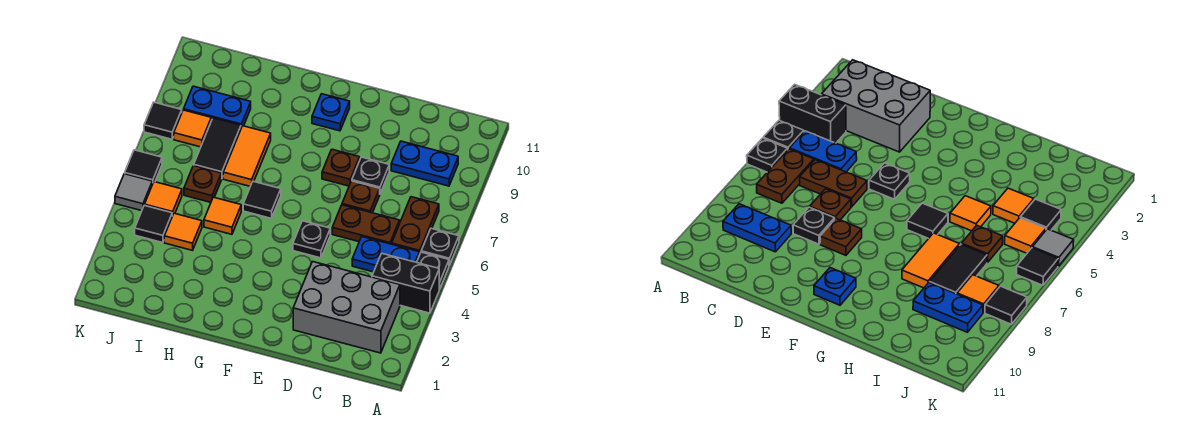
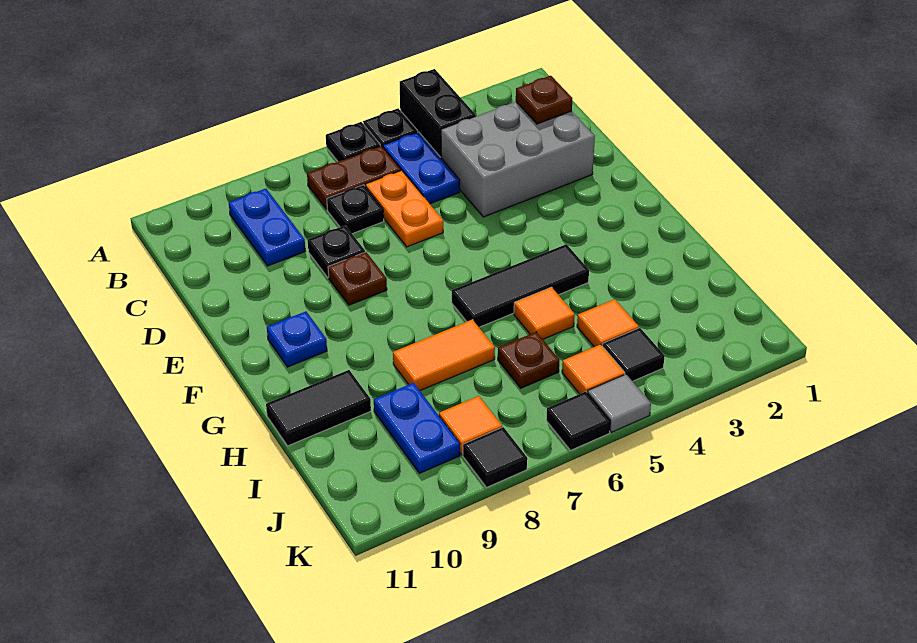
grey 2x3 brick [293,262,400,353] -> grey 2x3 brick turned to [441,102,595,217]
brown 1x2 plate [332,205,400,244] -> orange 1x2 plate [366,170,443,247]
brown 1x1 plate [342,181,380,213] -> brown 1x1 plate moved to [516,76,572,124]
black 1x1 plate [293,221,330,258] -> black 1x1 plate moved to [327,185,384,234]
black 1x1 tile [243,181,281,218] -> black 1x3 tile [452,244,589,327]
black 1x2 tile [194,118,241,178] -> black 1x2 tile moved to [266,370,371,446]

